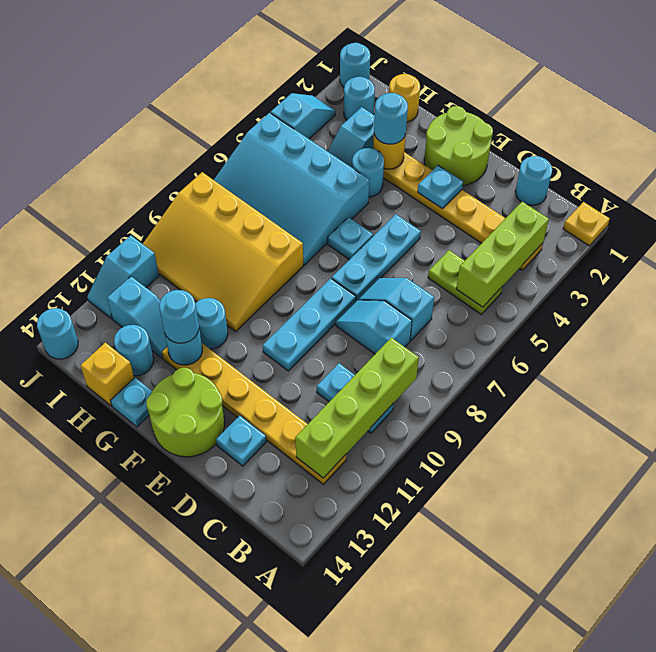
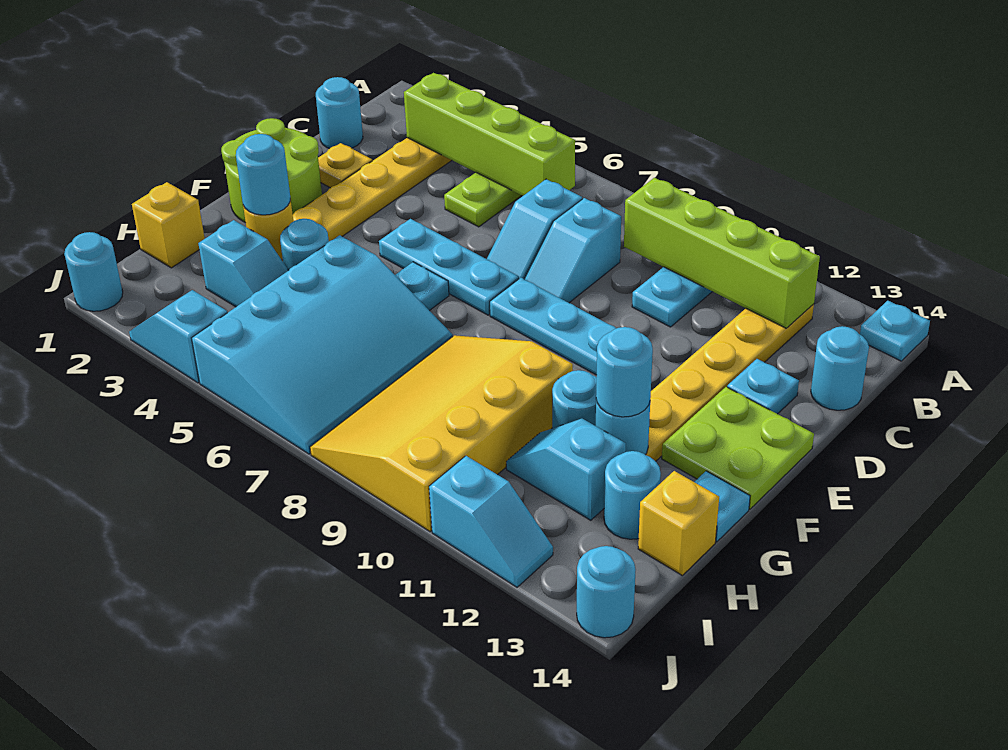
yellow 1x1 plate [563,202,610,246] -> yellow 1x1 plate moved to [318,143,372,188]
lime 1x3 brick [456,202,549,307] -> lime 1x4 brick [404,73,575,196]
cyan 1x1 plate [418,166,463,209] -> cyan 1x1 plate moved to [860,301,930,361]
lime 2x2 round brick [146,368,224,457] -> lime 2x2 plate [662,387,814,509]
yellow 3x4 slope [143,172,303,331] -> yellow 3x4 slope turned to [310,335,573,532]
yellow 1x1 round brick [389,74,420,122] -> yellow 1x1 brick [132,182,205,268]
cyan 1x2 slope [107,277,167,358] -> cyan 1x2 slope turned to [506,419,626,520]
cyan 1x1 round brick [344,77,375,120] -> cyan 1x1 round brick moved to [811,326,869,410]

